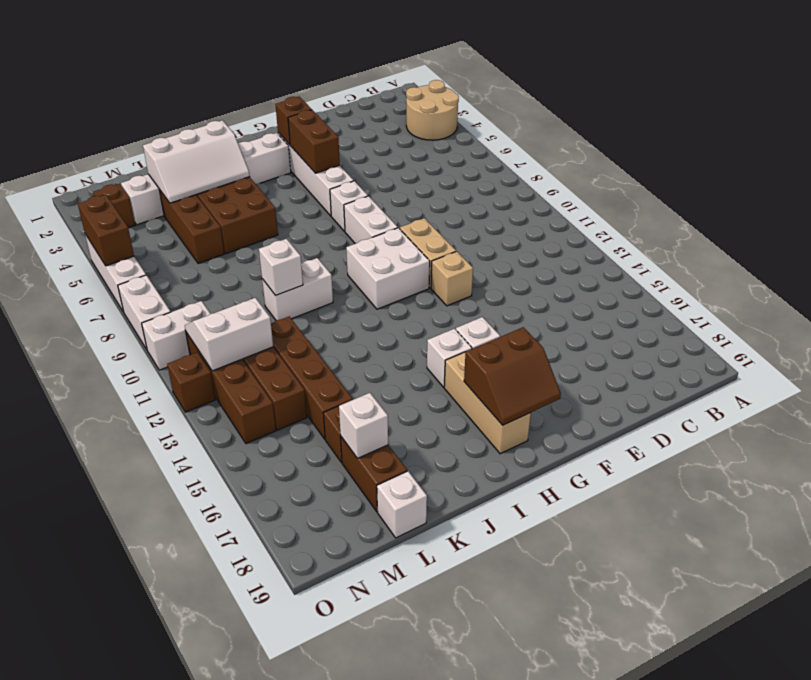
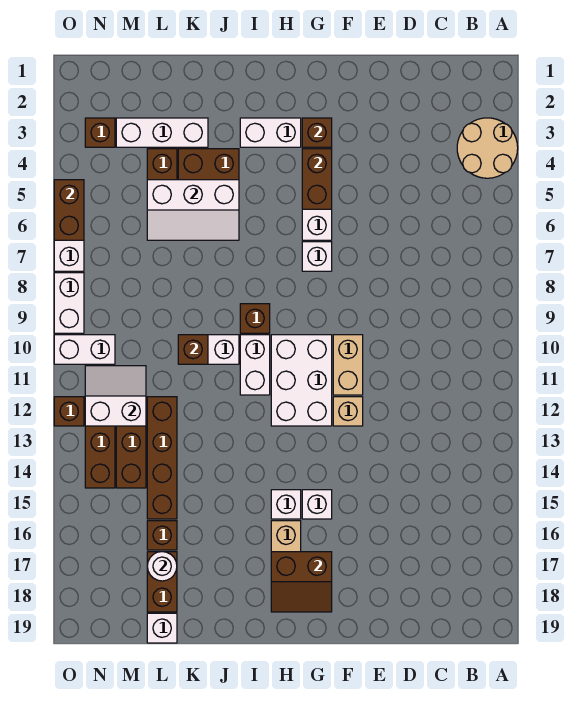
white 1x2 brick [344,196,398,244] -> white 1x2 brick moved to [240,335,270,395]
white 2x2 brick [346,228,430,309] -> white 2x3 brick [271,335,332,426]
none -> brown 1x1 brick [240,304,270,333]
white 2x3 slope [143,120,250,203] -> white 2x3 slope moved to [147,180,239,240]
white 1x1 brick [259,239,303,296] -> brown 1x1 brick [178,335,208,364]
white 1x1 brick [339,393,388,458] -> white 1x1 round brick [147,552,177,581]

